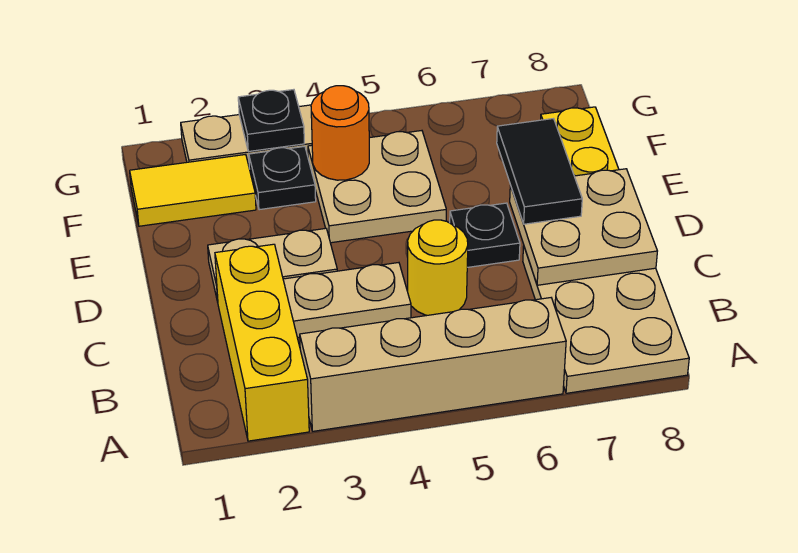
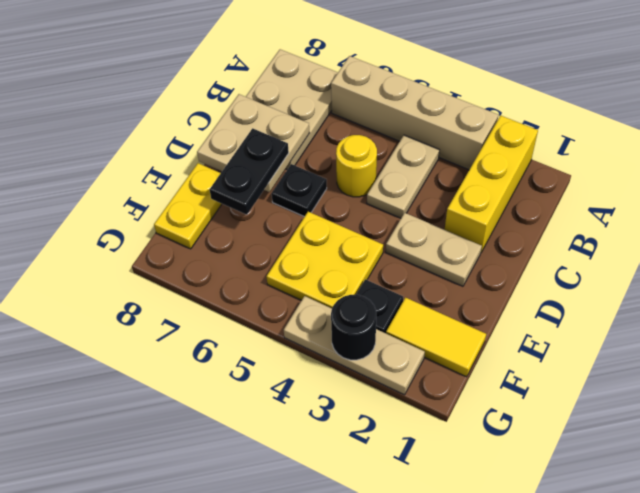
tan 1x2 plate [283,263,411,338] -> tan 1x2 plate turned to [367,135,439,218]
black 1x2 tile [497,119,582,224] -> black 1x2 plate [210,128,289,215]
tan 2x2 plate [308,131,446,243] -> yellow 2x2 plate [267,212,383,308]
orange 1x1 round brick [311,86,369,180] -> none
black 1x1 plate [238,90,304,152] -> black 1x1 round brick [331,295,376,360]

